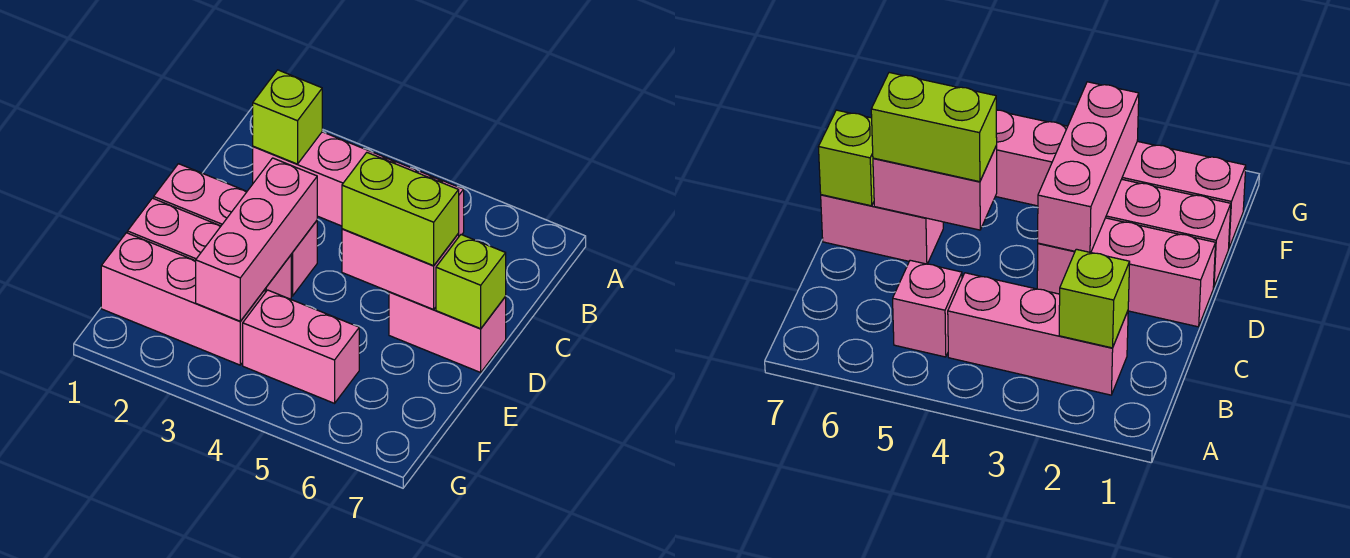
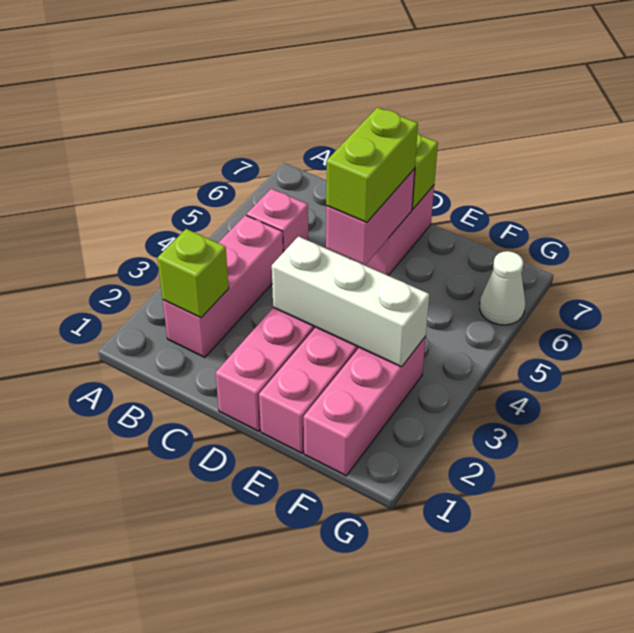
pink 1x3 brick [196,158,317,321] -> white 1x3 brick [272,236,429,367]
pink 1x2 brick [243,290,359,403] -> none
none -> white 1x1 cone [480,251,525,325]

